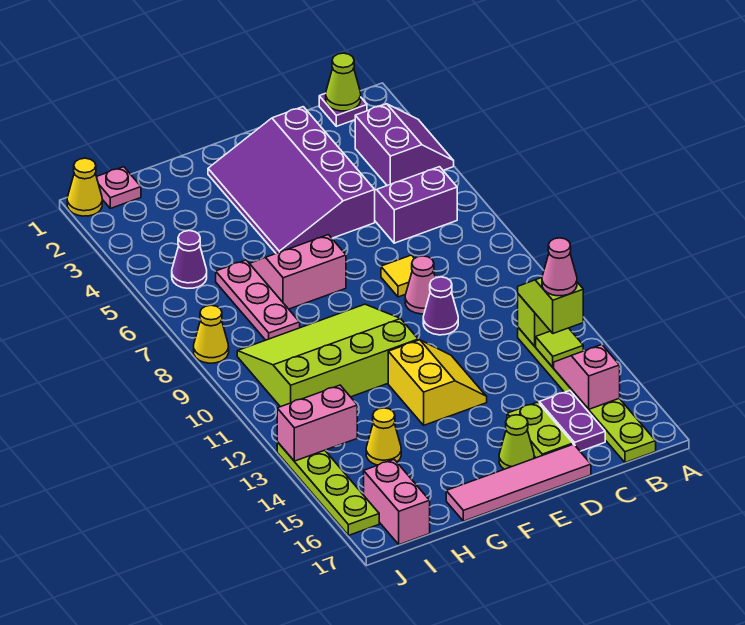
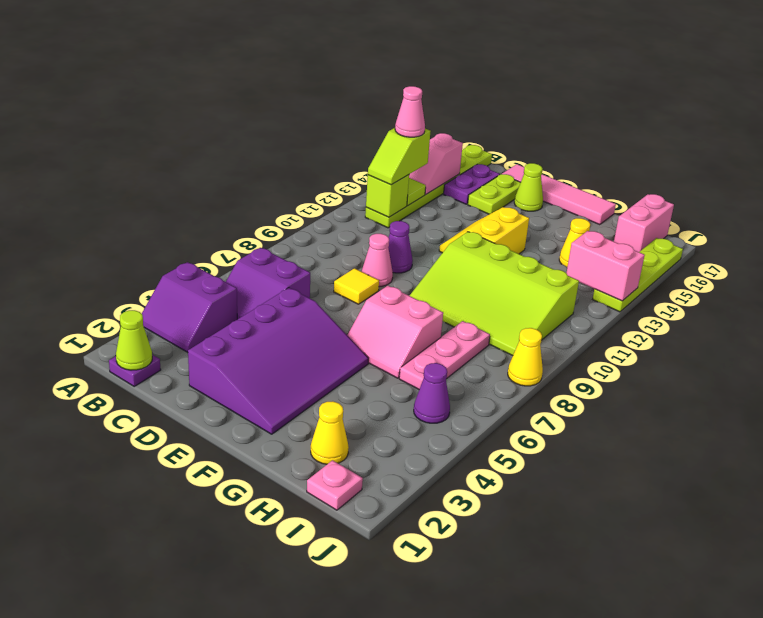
purple 2x2 slope [355,104,454,186] -> purple 2x2 slope turned to [142,262,237,352]
yellow 1x1 cone [67,158,102,216] -> yellow 1x1 cone moved to [311,401,349,464]

